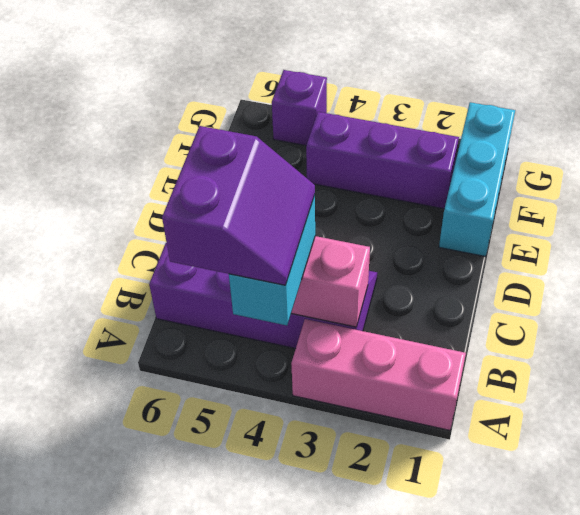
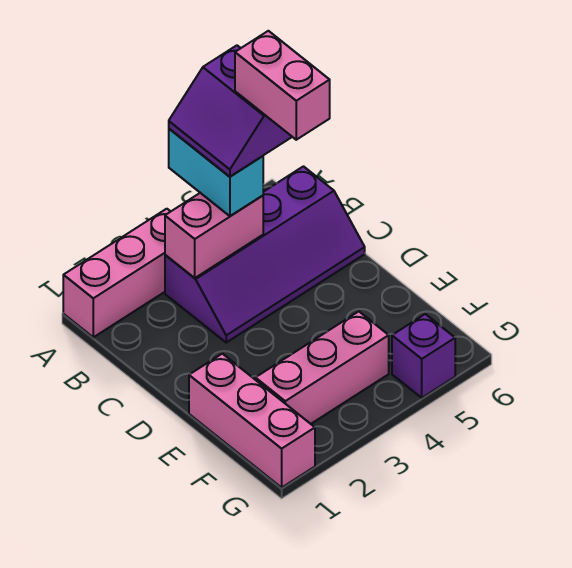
none -> pink 1x2 brick [235,31,330,140]
cyan 1x3 brick [439,102,515,257] -> pink 1x3 brick [189,354,315,488]
purple 1x3 brick [306,112,459,209] -> pink 1x3 brick [255,312,389,424]

